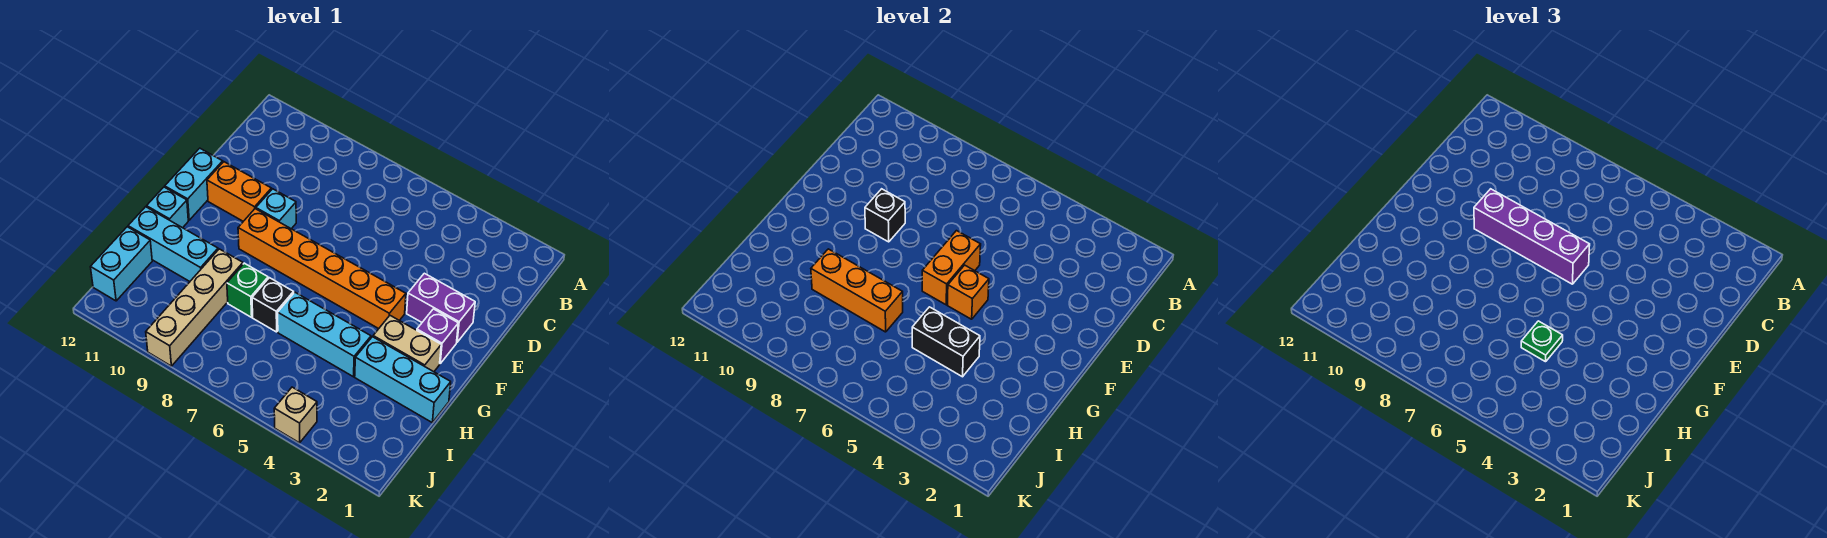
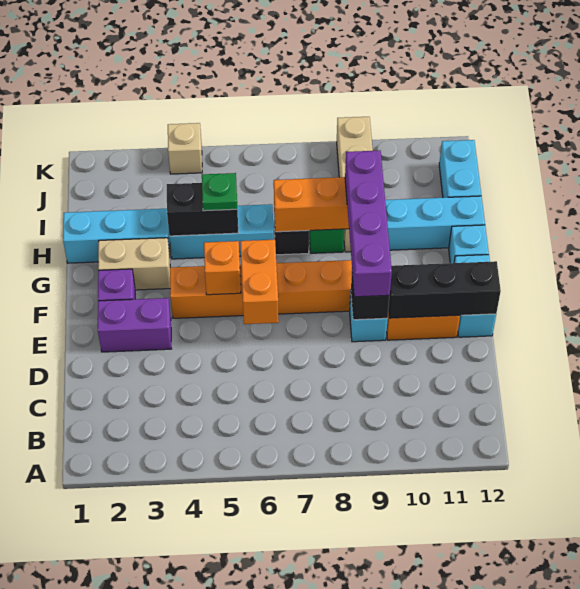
purple 1x4 brick [1474,189,1590,284] -> purple 1x4 brick turned to [345,151,392,297]
none -> black 1x3 brick [389,261,501,318]

